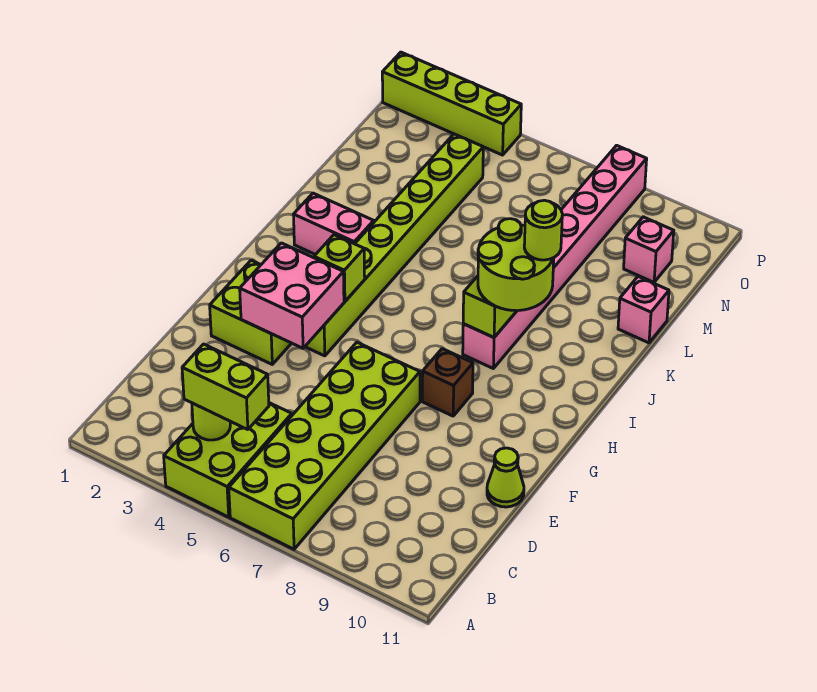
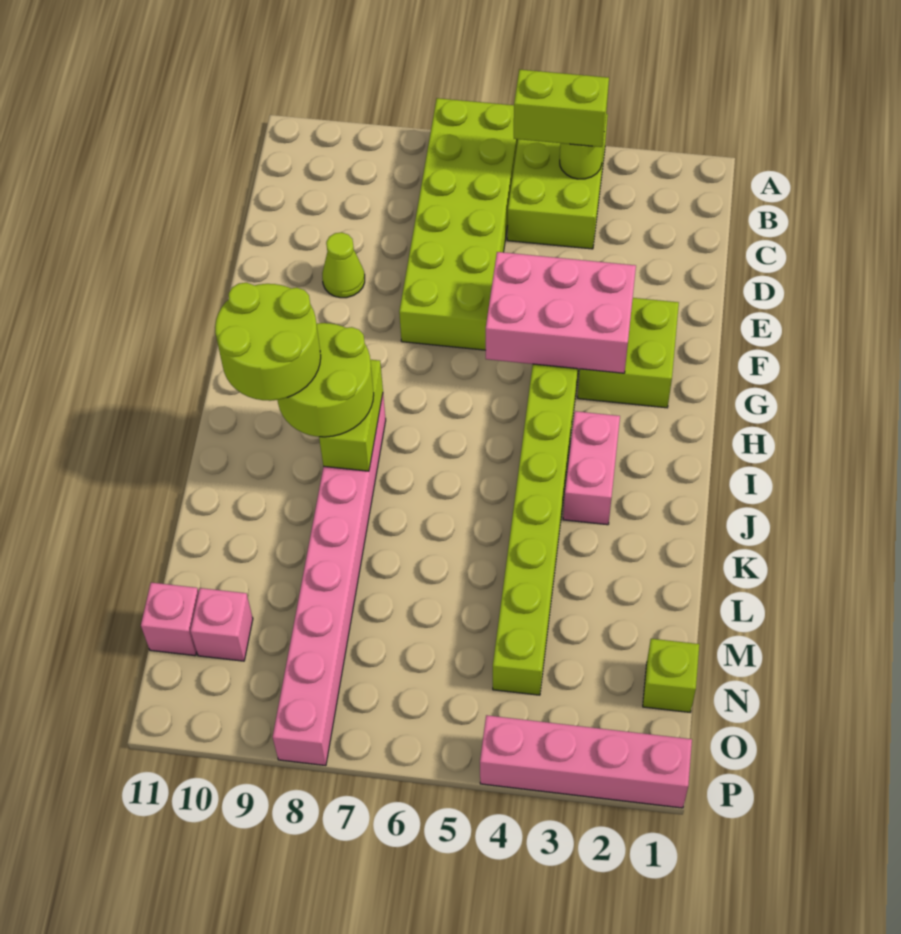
lime 1x1 cone [487,448,524,507] -> lime 1x1 cone moved to [322,232,365,298]
pink 2x2 brick [240,243,344,348] -> pink 2x3 brick [486,252,636,373]
brown 1x1 brick [422,349,473,416] -> none
lime 1x1 brick [314,235,365,301] -> lime 1x1 brick moved to [643,639,699,712]
pink 1x2 brick [294,193,374,255] -> pink 1x2 brick turned to [563,411,620,525]
lime 1x1 round brick [524,200,562,260] -> lime 2x2 round brick [215,283,321,401]
pink 1x1 brick [618,277,669,343] -> pink 1x1 brick moved to [141,583,199,656]
lime 1x4 brick [382,52,521,155] -> pink 1x4 brick [480,715,692,808]

